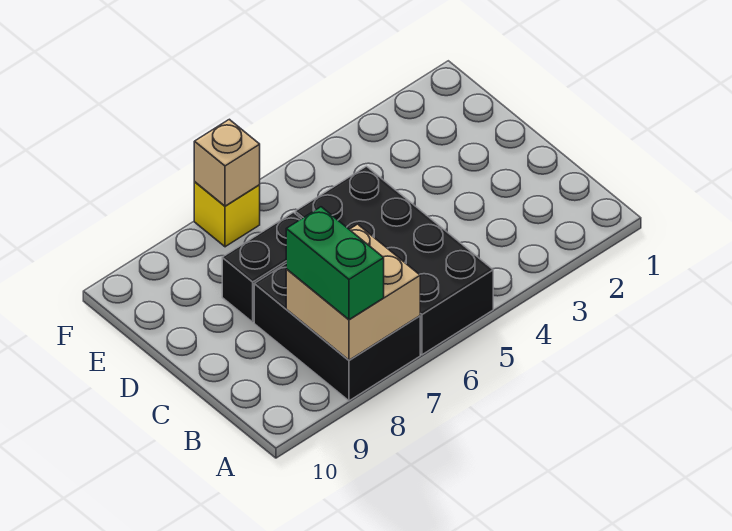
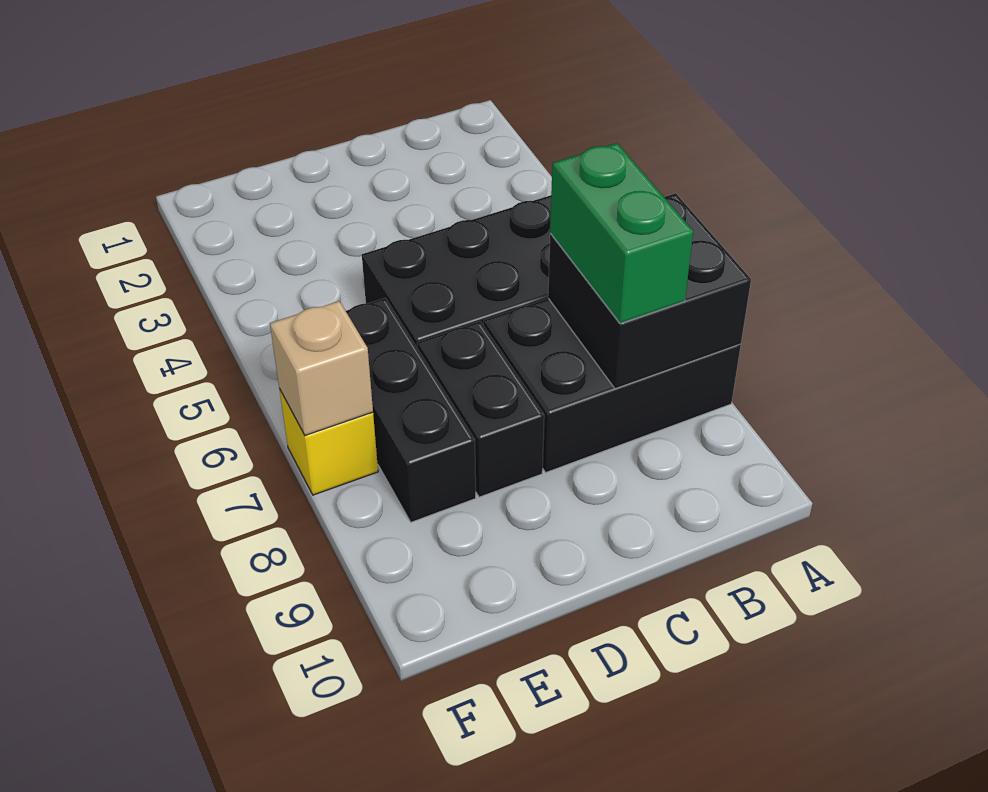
tan 2x2 brick [286,224,420,360] -> black 2x2 brick [548,193,751,389]
green 1x2 brick [286,207,384,320] -> green 1x2 brick turned to [550,143,693,324]
none -> black 1x3 brick [346,298,476,522]

